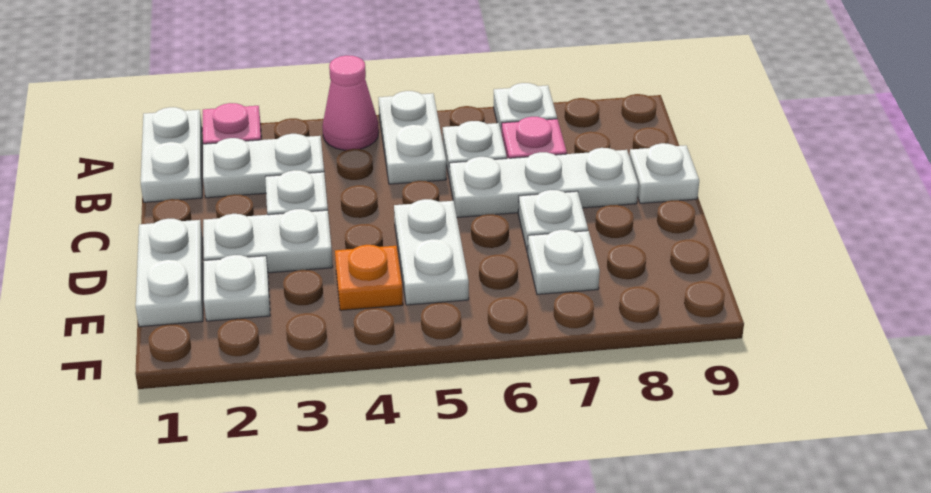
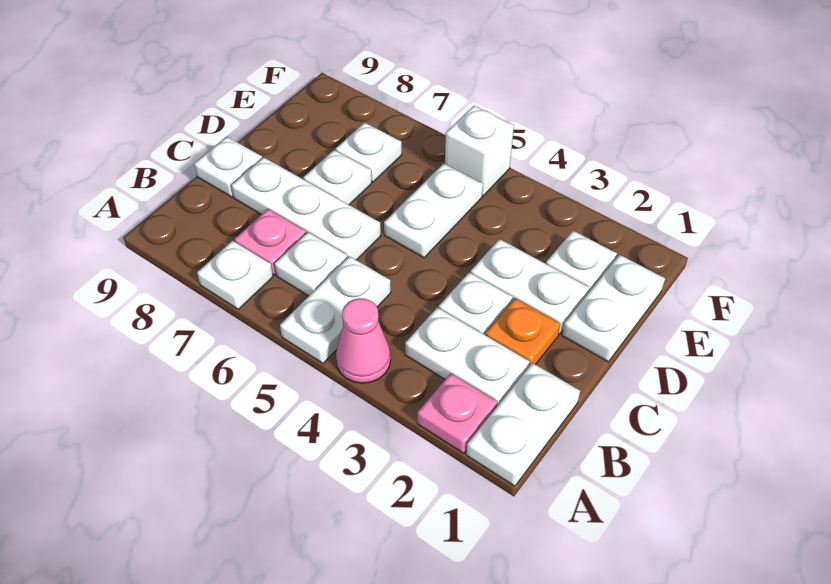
orange 1x1 plate [335,245,403,310] -> orange 1x1 plate moved to [485,298,561,366]
none -> white 1x1 brick [445,106,514,196]

